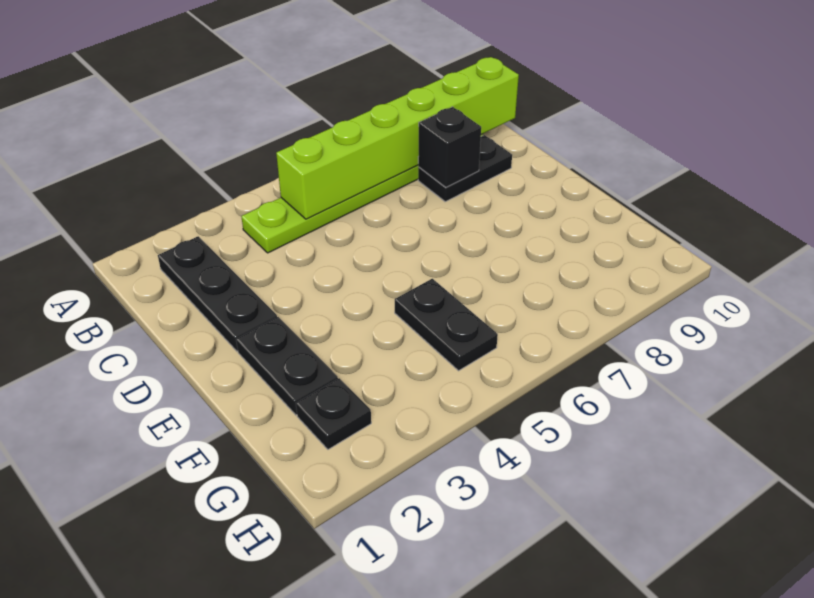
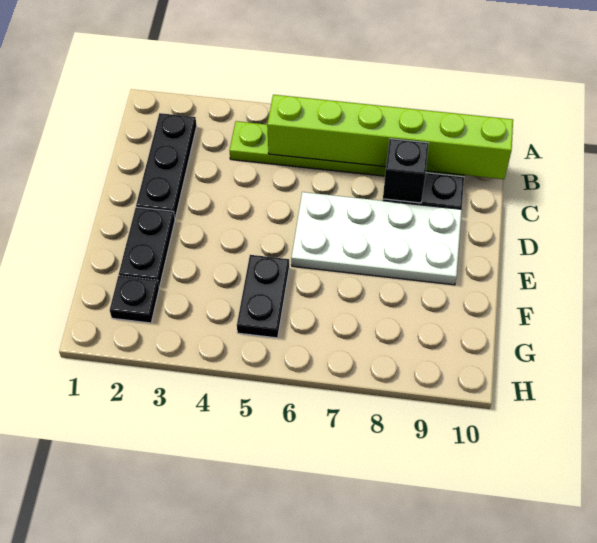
none -> white 2x4 plate [291,192,462,285]

